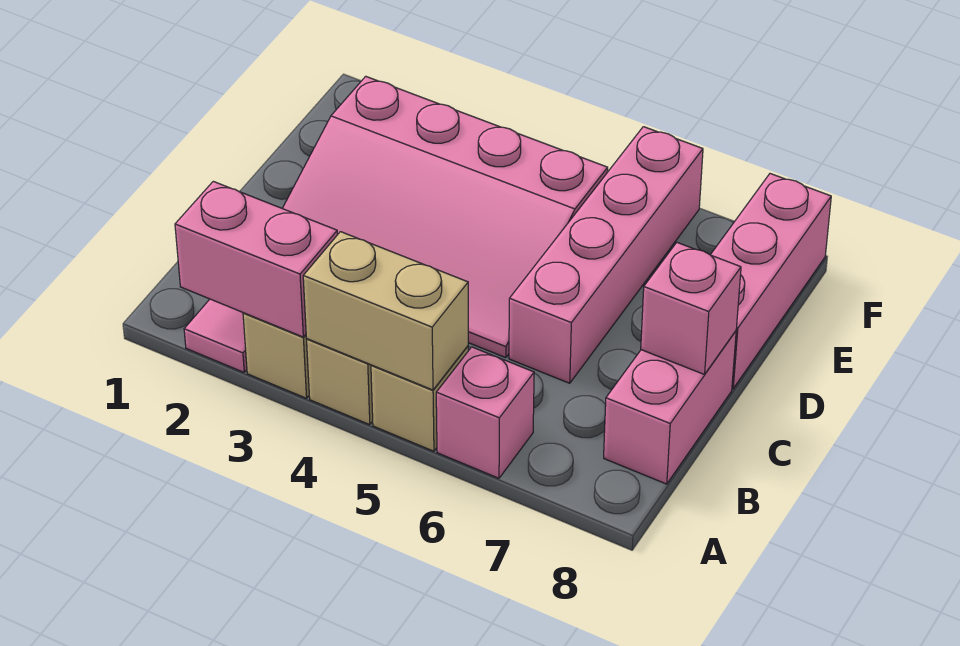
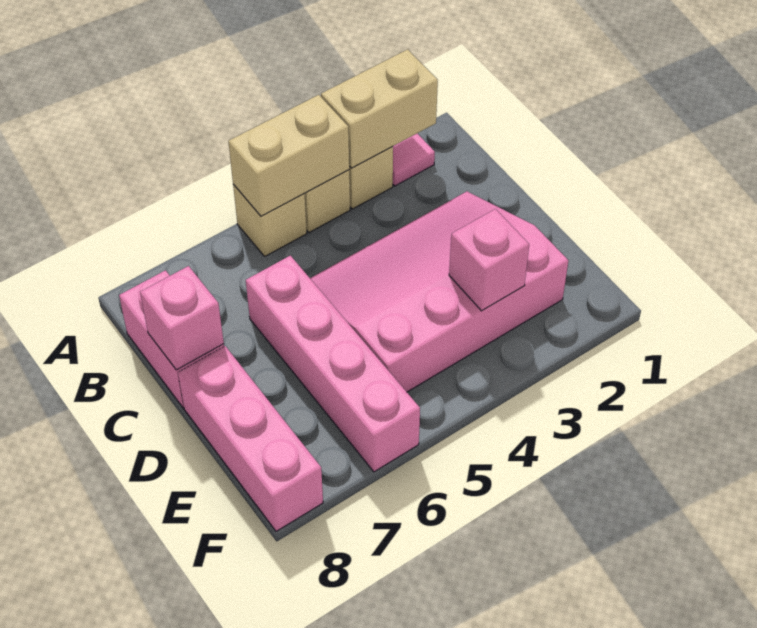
pink 1x2 brick [175,181,337,337] -> tan 1x2 brick [321,49,438,168]
pink 1x1 brick [436,347,534,478] -> pink 1x1 brick moved to [449,209,529,311]

